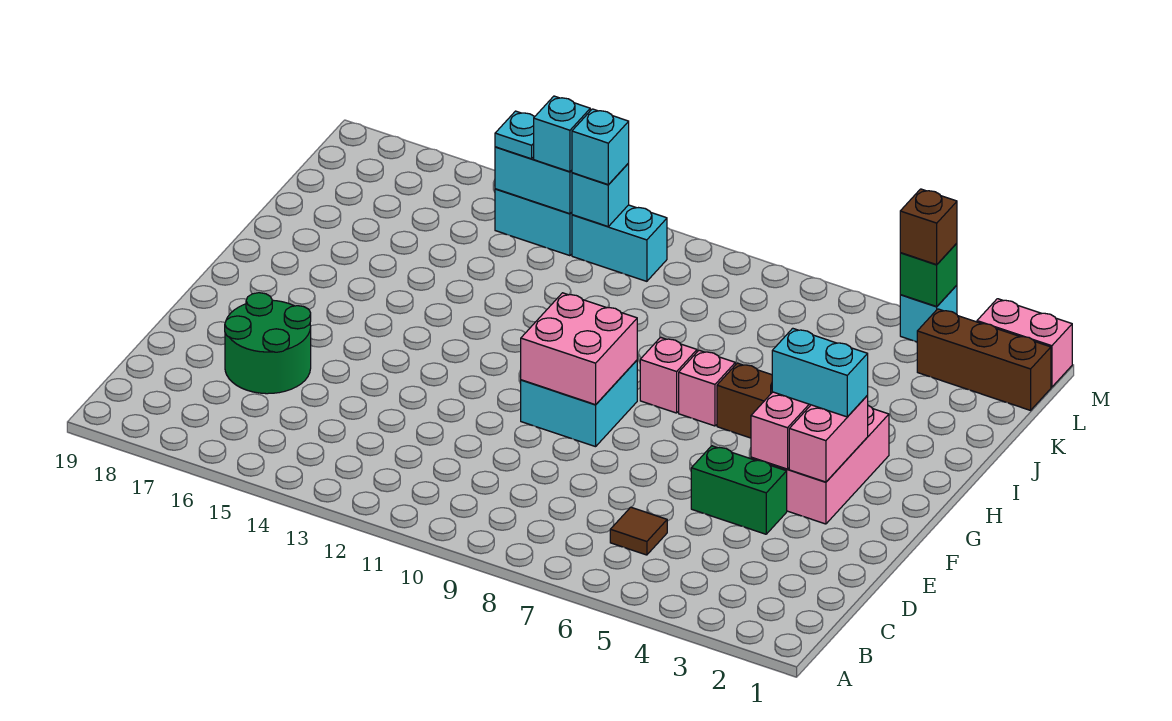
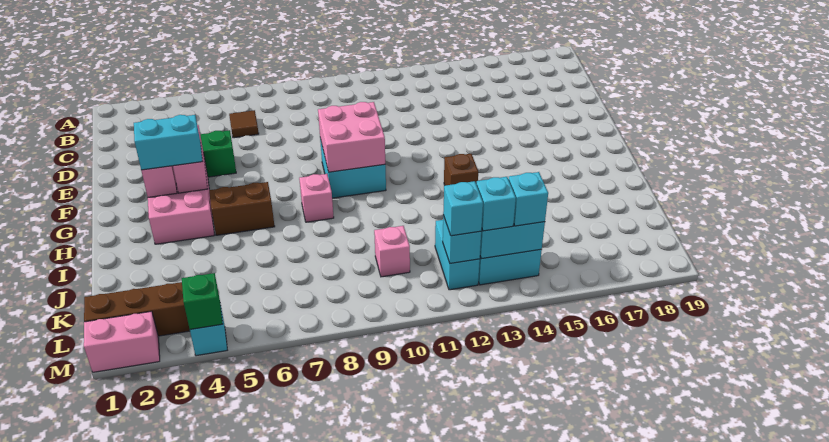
green 2x2 round brick [225,293,311,394] -> none
pink 1x1 brick [679,350,735,426] -> pink 1x1 brick moved to [374,226,410,277]
cyan 1x2 brick [572,205,667,281] -> cyan 1x2 brick turned to [435,220,480,290]
cyan 1x1 plate [495,111,534,159] -> cyan 1x1 brick [508,172,548,226]
brown 1x1 brick [900,189,957,265] -> brown 1x1 brick moved to [444,154,478,185]

